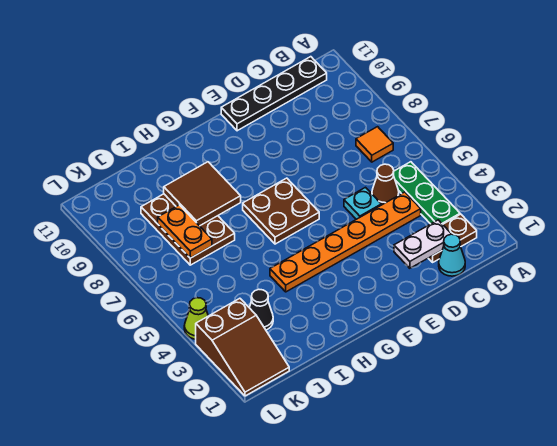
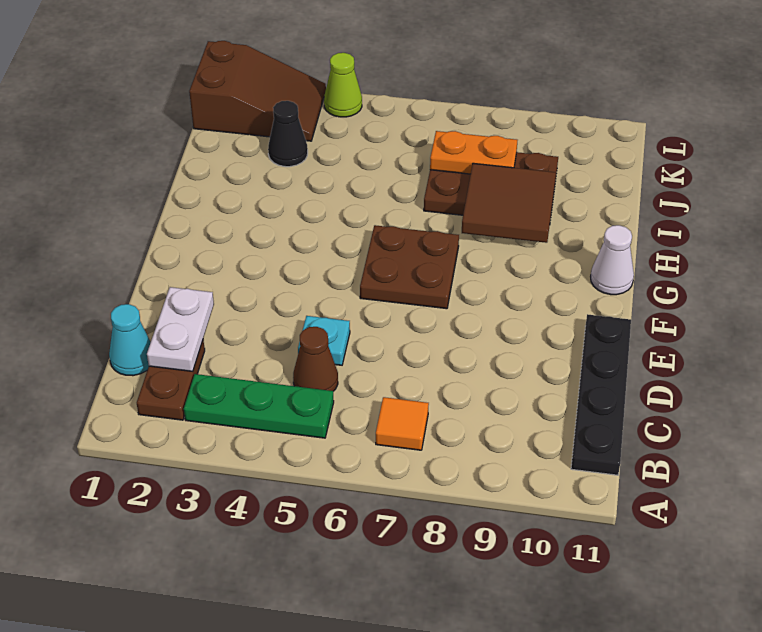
orange 1x6 plate [270,192,421,292] -> none
none -> white 1x1 cone [591,225,634,295]
brown 2x3 slope [196,298,289,396] -> brown 2x3 slope turned to [189,41,326,141]

